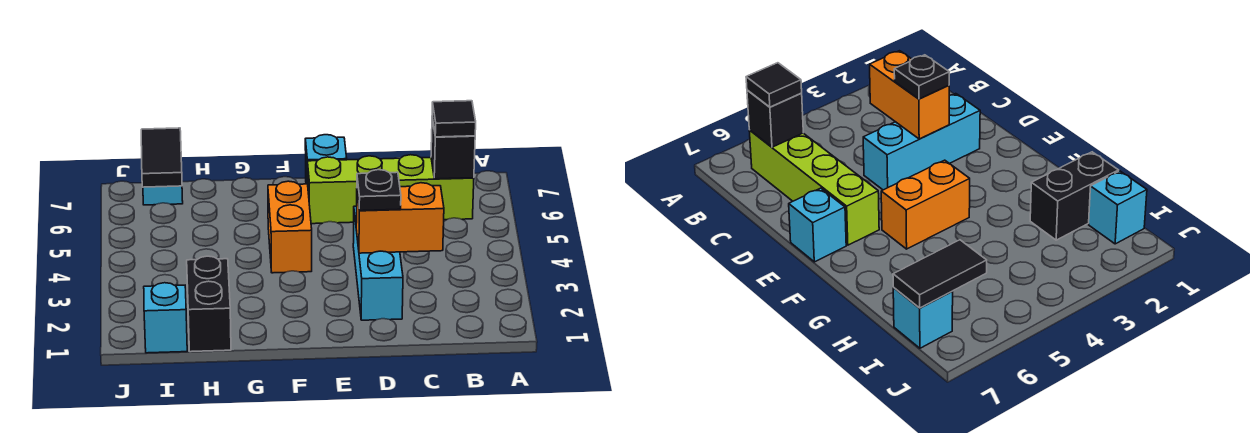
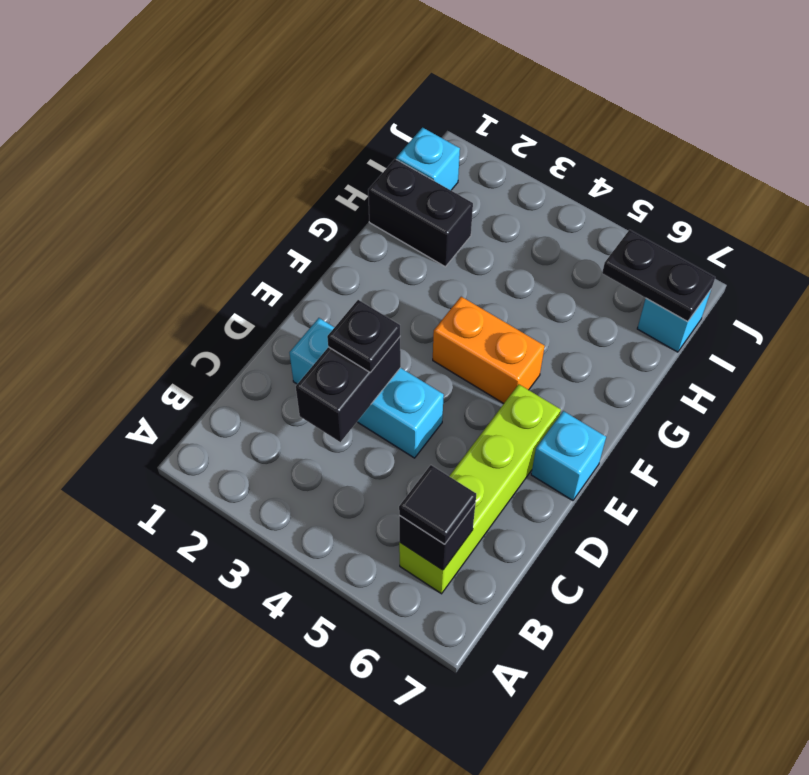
orange 1x2 brick [356,183,444,253] -> black 1x2 brick [296,337,401,442]
black 1x2 tile [141,128,182,187] -> black 1x2 plate [602,230,715,322]

